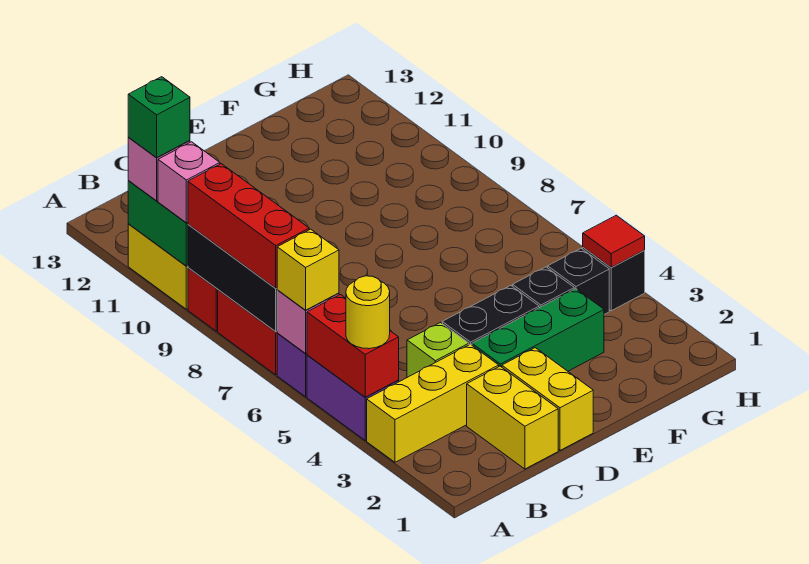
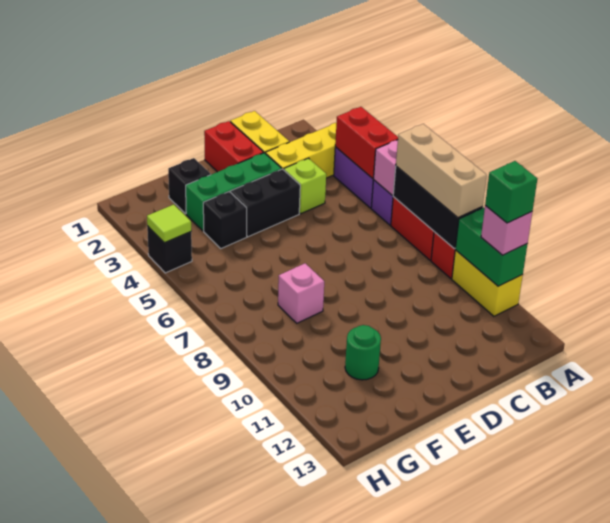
yellow 1x1 round brick [346,276,390,349] -> none
yellow 1x1 brick [277,229,339,310] -> none
red 1x3 brick [188,164,309,288] -> tan 1x3 brick [396,124,487,218]
pink 1x1 brick [158,142,220,223] -> pink 1x1 brick moved to [278,263,324,323]
yellow 1x2 brick [502,348,593,450] -> red 1x2 brick [204,121,264,172]
none -> green 1x1 round brick [345,325,381,380]
black 1x1 brick [548,248,609,314] -> black 1x1 brick moved to [168,158,211,214]
red 1x1 tile [583,215,645,268] -> lime 1x1 tile [147,205,191,243]

